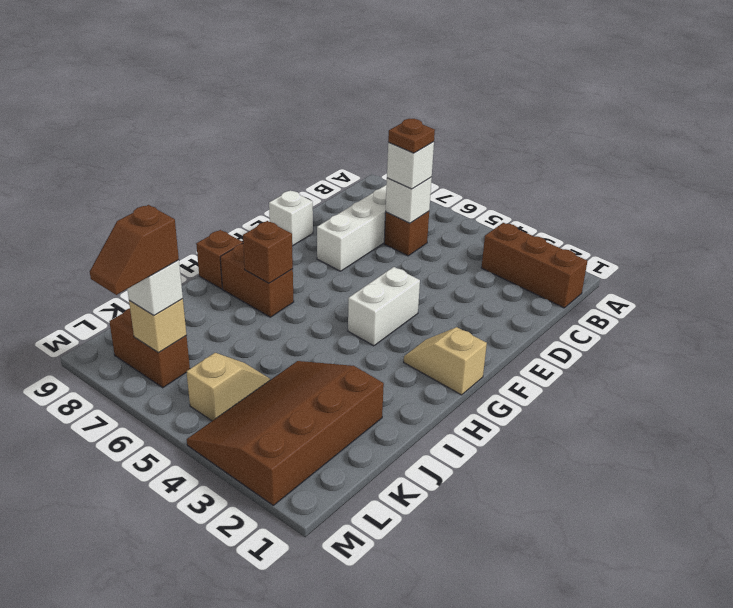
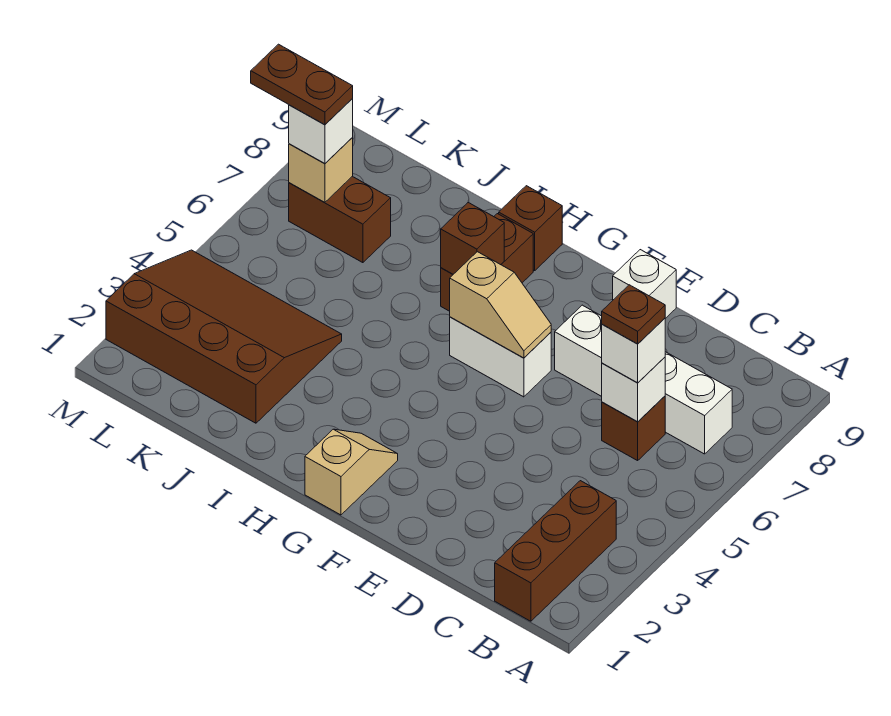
white 1x2 brick [348,267,420,346] -> white 1x2 brick moved to [450,317,551,397]
tan 1x2 slope [187,353,270,421] -> tan 1x2 slope moved to [450,252,551,358]
brown 1x2 brick [109,308,190,388] -> brown 1x2 brick turned to [289,176,391,263]
brown 1x2 slope [90,205,179,295] -> brown 1x2 plate [251,44,353,125]

